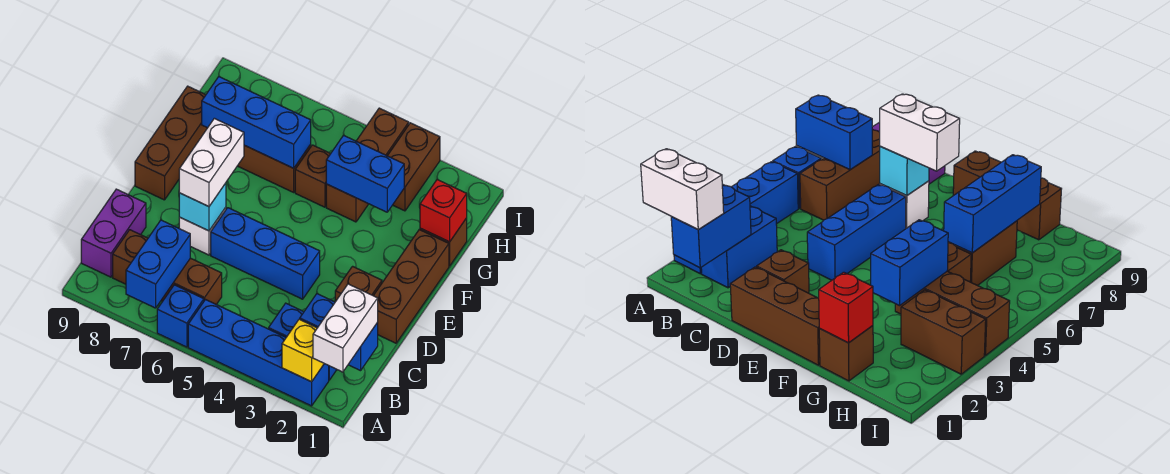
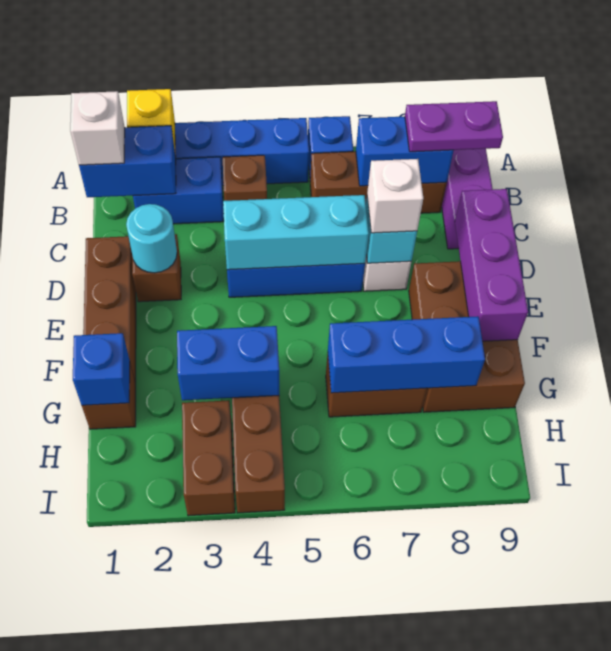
white 1x2 brick [313,284,378,372] -> white 1x1 brick [70,91,125,165]
blue 1x2 brick [126,220,190,308] -> blue 1x2 brick turned to [356,116,454,186]
none -> purple 1x2 plate [405,101,503,152]
none -> cyan 1x1 round brick [126,204,177,273]
none -> cyan 1x3 brick [223,195,369,270]
white 1x2 brick [179,118,244,207] -> white 1x1 brick [367,159,423,233]
none -> purple 1x3 brick [455,189,528,341]
brown 1x3 brick [135,86,207,200] -> brown 2x3 brick [409,261,525,412]
red 1x1 brick [420,180,467,242] -> blue 1x1 brick [73,333,130,405]
brown 1x1 brick [295,145,331,207] -> brown 1x1 brick moved to [223,155,267,201]

